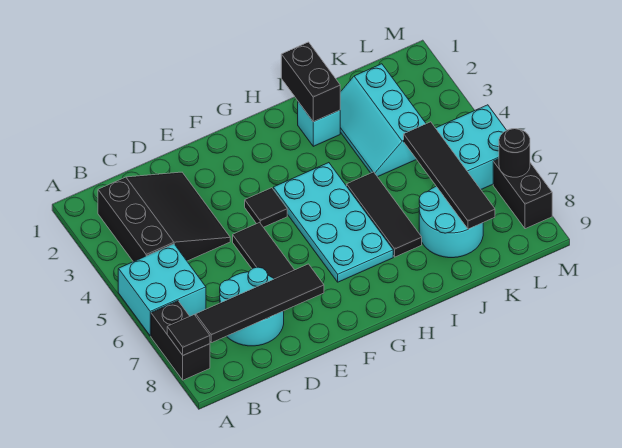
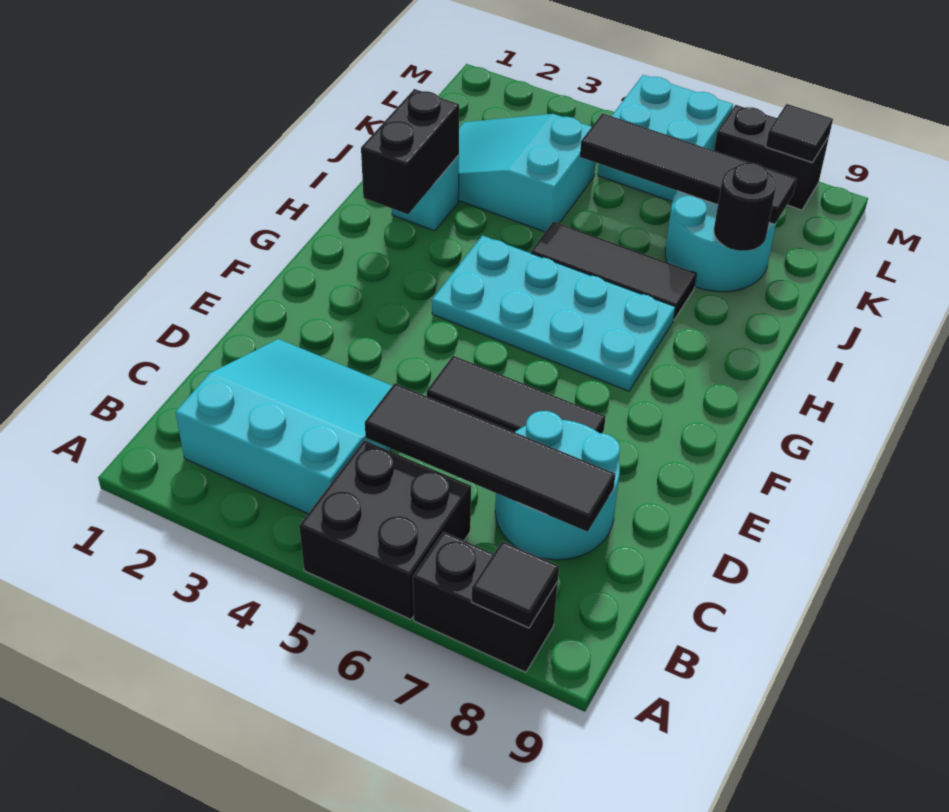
cyan 2x2 brick [118,244,206,336] -> black 2x2 brick [299,440,471,619]
black 3x3 slope [98,172,230,262] -> cyan 3x3 slope [176,339,392,514]
black 1x4 tile [196,264,324,343] -> black 1x4 tile turned to [365,383,616,532]
black 1x1 tile [245,188,287,227] -> black 1x1 tile moved to [766,104,833,162]
black 1x2 brick [281,42,340,122] -> black 1x2 brick turned to [361,89,459,214]
cyan 2x3 slope [340,64,426,177] -> cyan 2x3 slope turned to [458,114,596,232]
black 1x1 round brick [499,129,530,177] -> black 1x1 round brick moved to [714,163,776,251]

